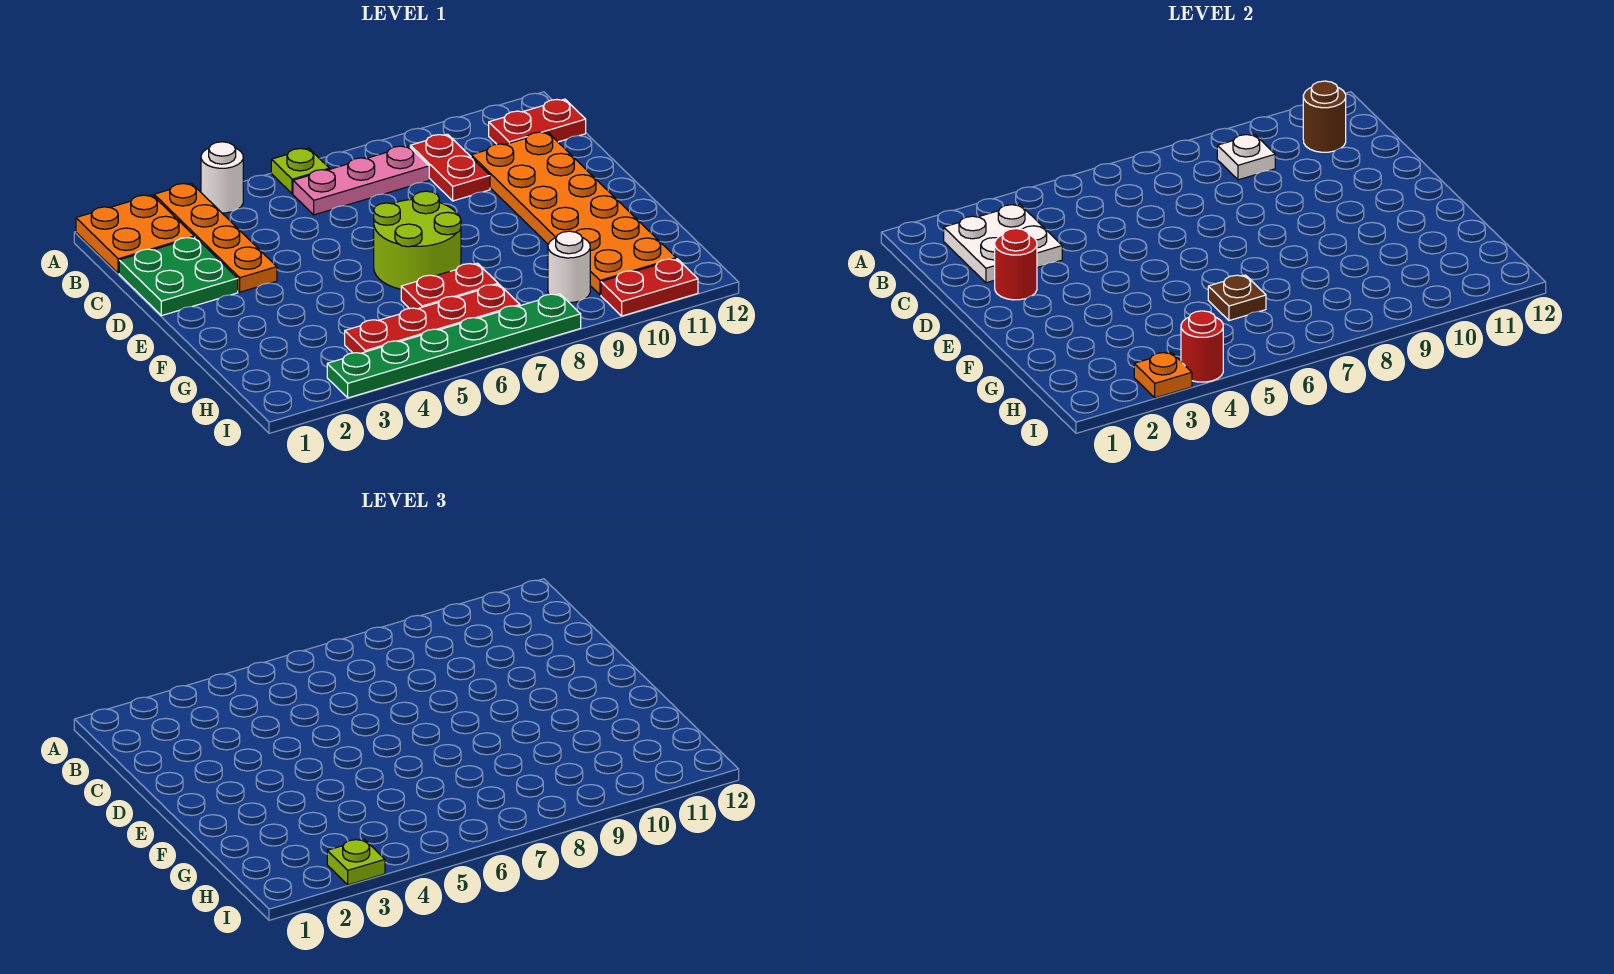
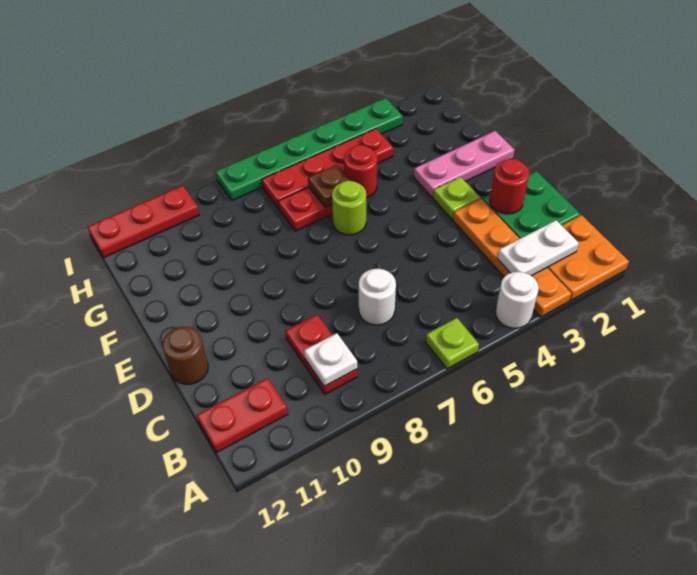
white 2x2 plate [944,204,1062,283] -> white 1x2 plate [497,220,579,276]
pink 1x3 plate [293,146,429,215] -> pink 1x3 plate moved to [414,131,514,197]
brown 1x1 round brick [1303,81,1346,152] -> brown 1x1 round brick moved to [163,327,208,385]
orange 2x6 plate [471,132,676,295] -> none
lime 2x2 round brick [374,191,461,289] -> lime 1x1 round brick [332,181,366,235]
white 1x1 round brick [548,231,590,303] -> white 1x1 round brick moved to [359,269,396,325]
orange 1x1 plate [1134,352,1192,398] -> none
lime 1x1 plate [327,839,385,885] -> lime 1x1 plate moved to [433,177,480,219]
red 1x1 round brick [1181,311,1223,382] -> red 1x1 round brick moved to [344,145,377,198]
red 1x2 plate [601,259,698,316] -> red 1x3 plate [88,186,199,258]

